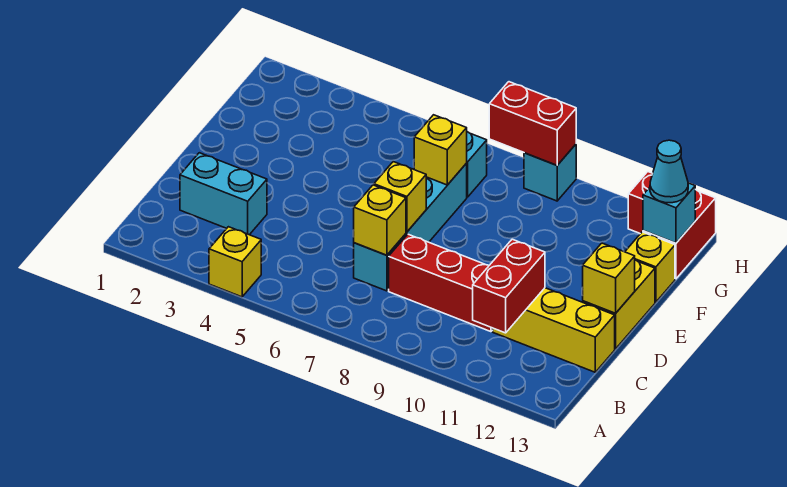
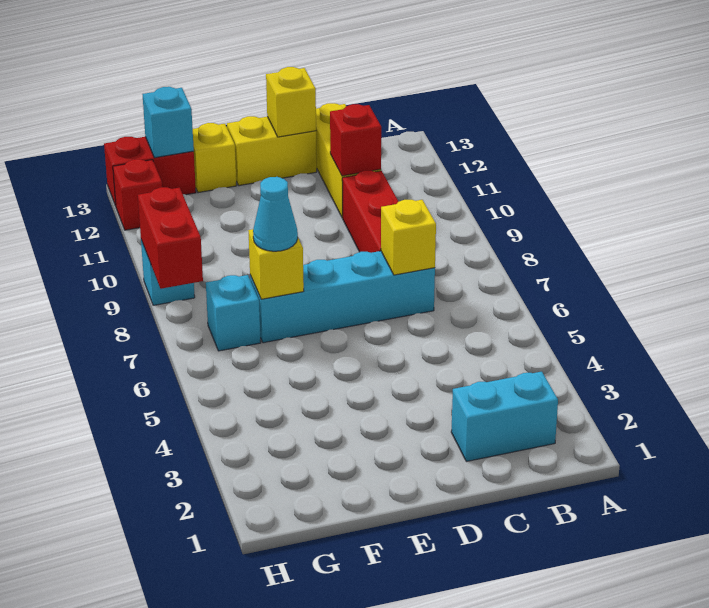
yellow 1x1 brick [209,227,261,297] -> none
red 1x2 brick [473,239,545,333] -> red 1x1 brick [330,104,381,176]
cyan 1x2 brick [180,153,267,235] -> cyan 1x2 brick turned to [451,372,558,461]
yellow 1x1 brick [374,162,426,232] -> none
cyan 1x1 cone [650,140,688,203] -> cyan 1x1 cone moved to [253,177,298,251]

